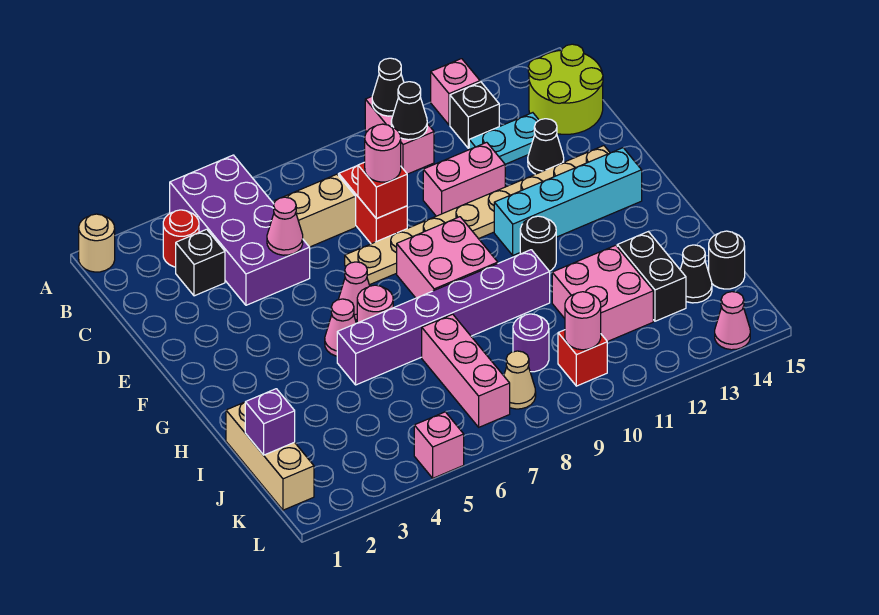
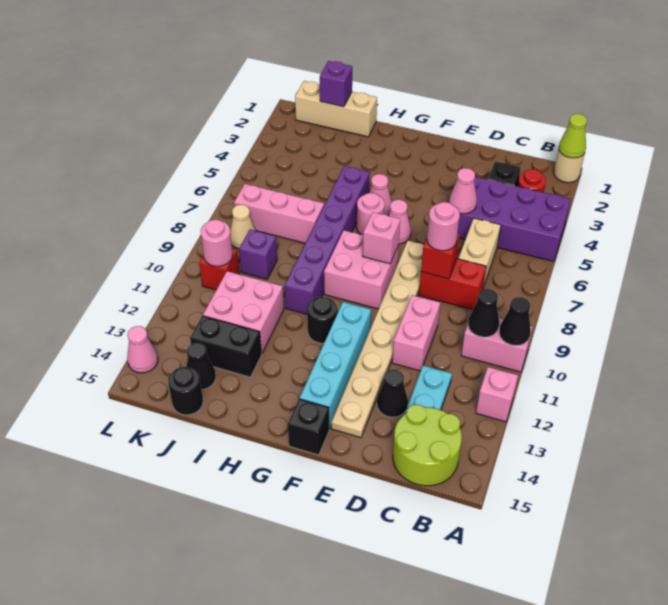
none -> lime 1x1 cone [559,114,587,158]
black 1x1 brick [450,82,499,148] -> black 1x1 brick moved to [288,399,329,455]
purple 1x1 round brick [513,314,549,372] -> purple 1x1 brick [239,229,277,279]
pink 1x1 brick [414,412,464,478] -> pink 1x1 brick moved to [363,212,400,264]

